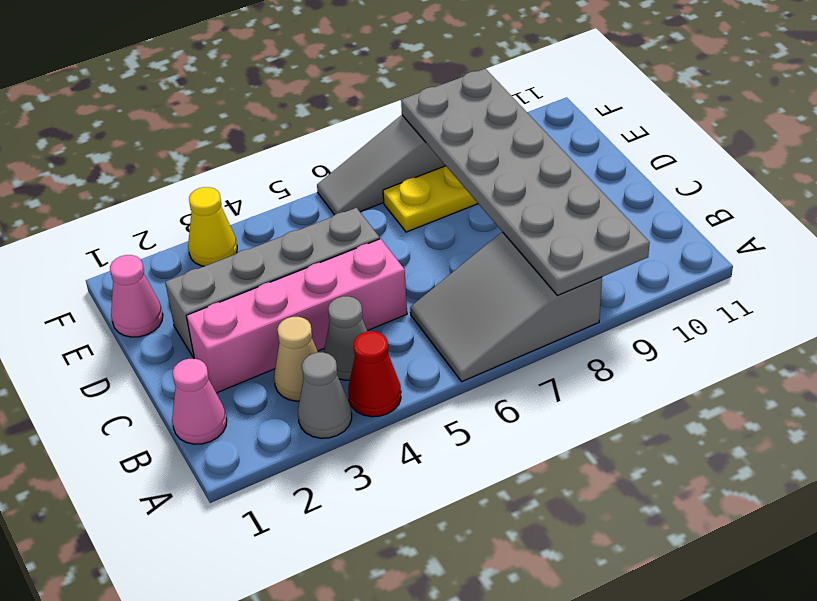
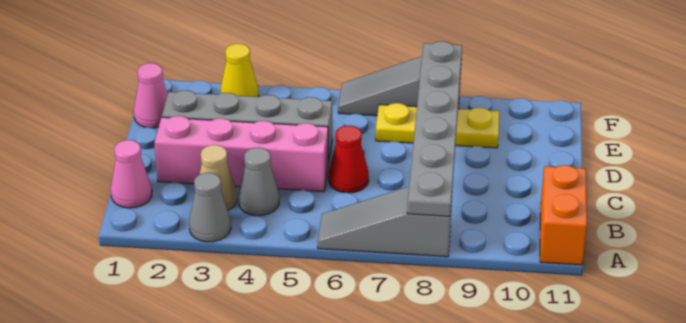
red 1x1 cone [348,331,401,417] -> red 1x1 cone moved to [328,126,369,193]
grey 2x3 slope [410,232,602,382] -> grey 1x3 slope [318,187,452,257]
grey 2x6 plate [401,69,650,296] -> grey 1x6 plate [407,41,462,216]
none -> orange 1x2 brick [540,165,587,265]

